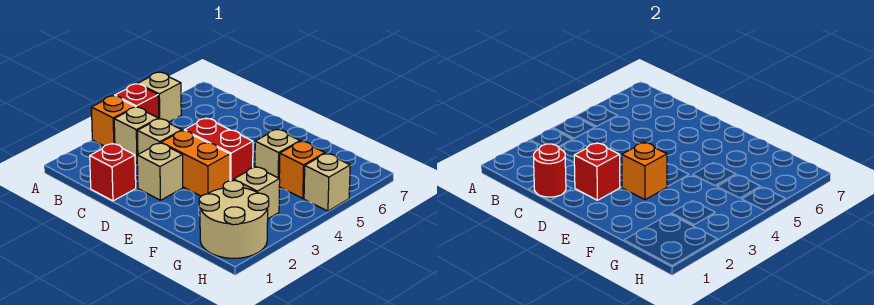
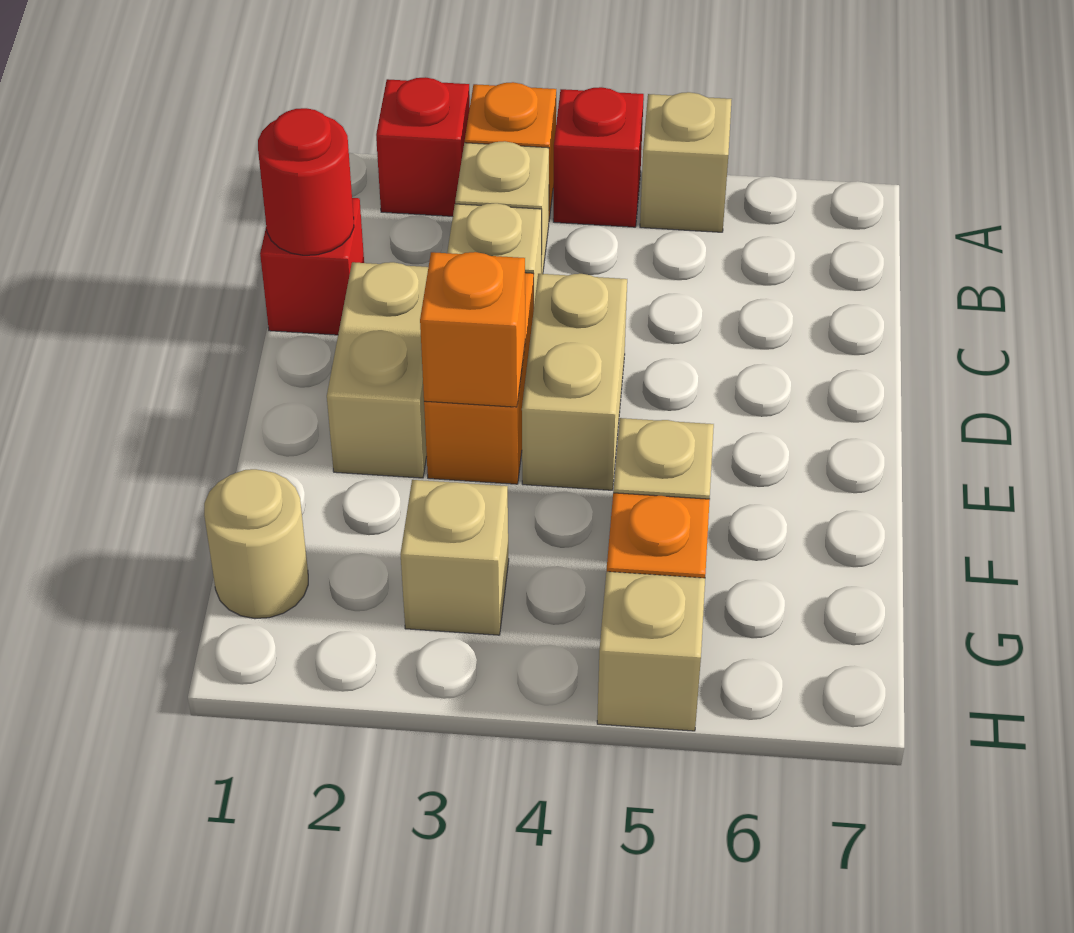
tan 1x1 brick [137,143,183,200] -> tan 1x2 brick [327,262,428,478]
red 1x1 brick [574,143,620,200] -> red 1x1 brick moved to [376,77,470,216]
red 1x2 brick [184,118,253,181] -> tan 1x2 brick [522,273,627,490]
tan 2x2 round brick [199,181,269,258] -> tan 1x1 round brick [204,469,308,619]

